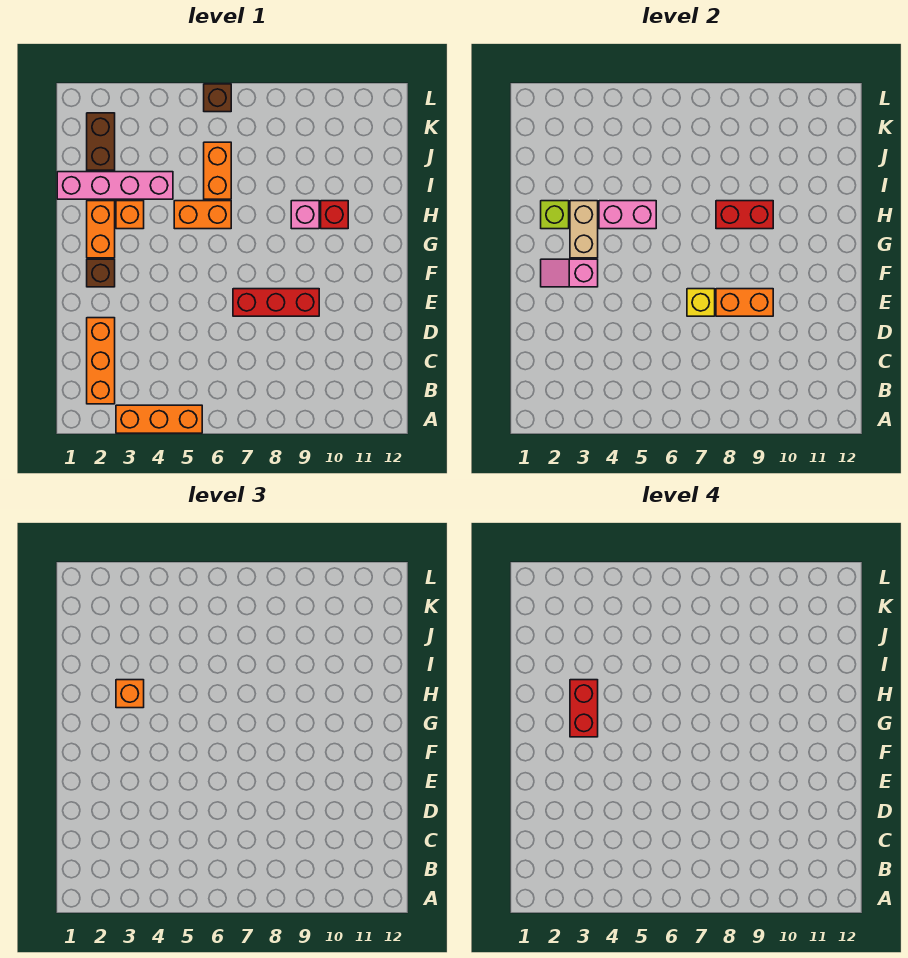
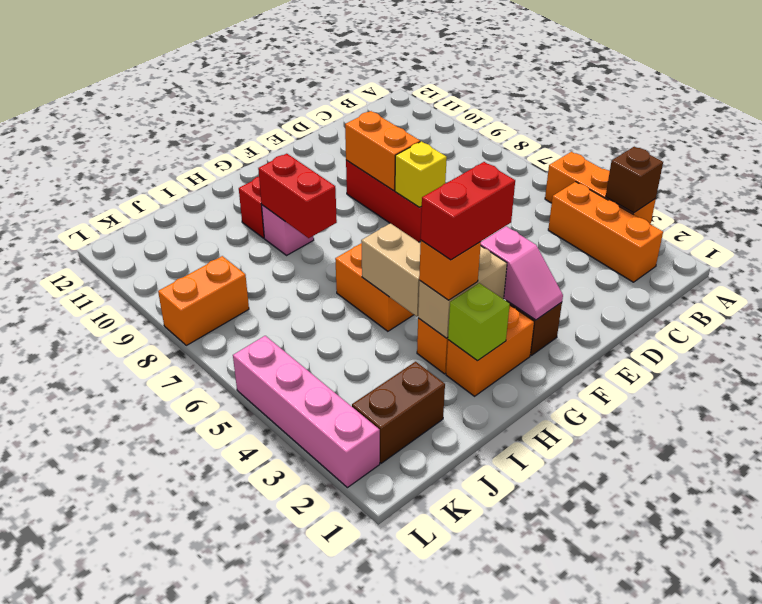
orange 1x3 brick [87,318,115,404] -> orange 1x3 brick turned to [548,182,663,282]
pink 1x2 brick [599,201,656,229] -> tan 1x2 brick [361,223,421,316]
pink 1x4 brick [57,172,173,199] -> pink 1x4 brick moved to [233,336,380,488]
orange 1x2 brick [204,142,231,199] -> orange 1x2 brick moved to [158,256,249,345]
brown 1x1 brick [204,84,231,112] -> brown 1x1 brick moved to [606,147,663,213]

